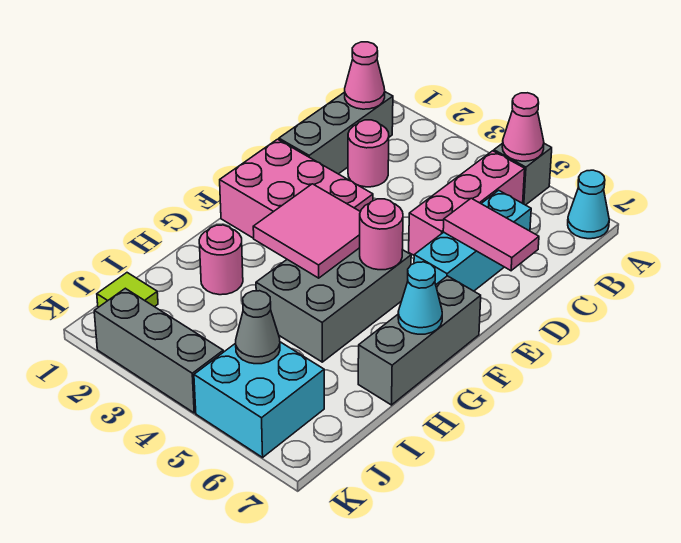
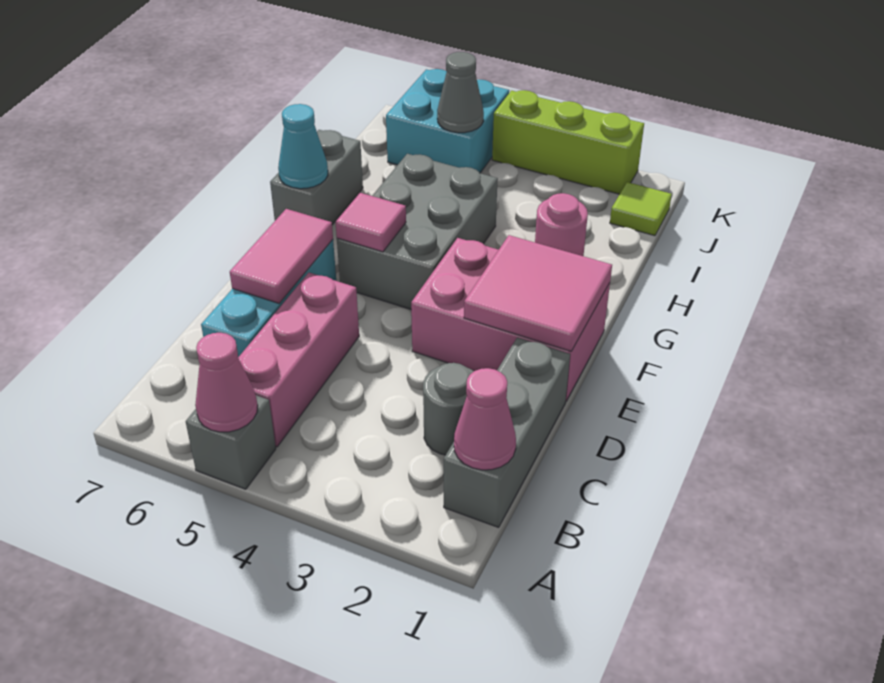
cyan 1x1 cone [568,170,609,239] -> none
pink 1x1 round brick [348,120,389,187] -> grey 1x1 round brick [423,363,474,455]
pink 1x2 tile [443,198,539,271] -> pink 1x2 tile turned to [230,209,333,303]
pink 2x2 tile [253,184,360,278] -> pink 2x2 tile moved to [464,235,612,351]
pink 1x1 round brick [360,199,403,270] -> pink 1x1 tile [335,193,406,252]
grey 1x3 brick [358,276,481,405] -> grey 1x2 brick [270,130,363,225]
grey 1x3 brick [94,288,223,413] -> lime 1x3 brick [492,90,644,194]

